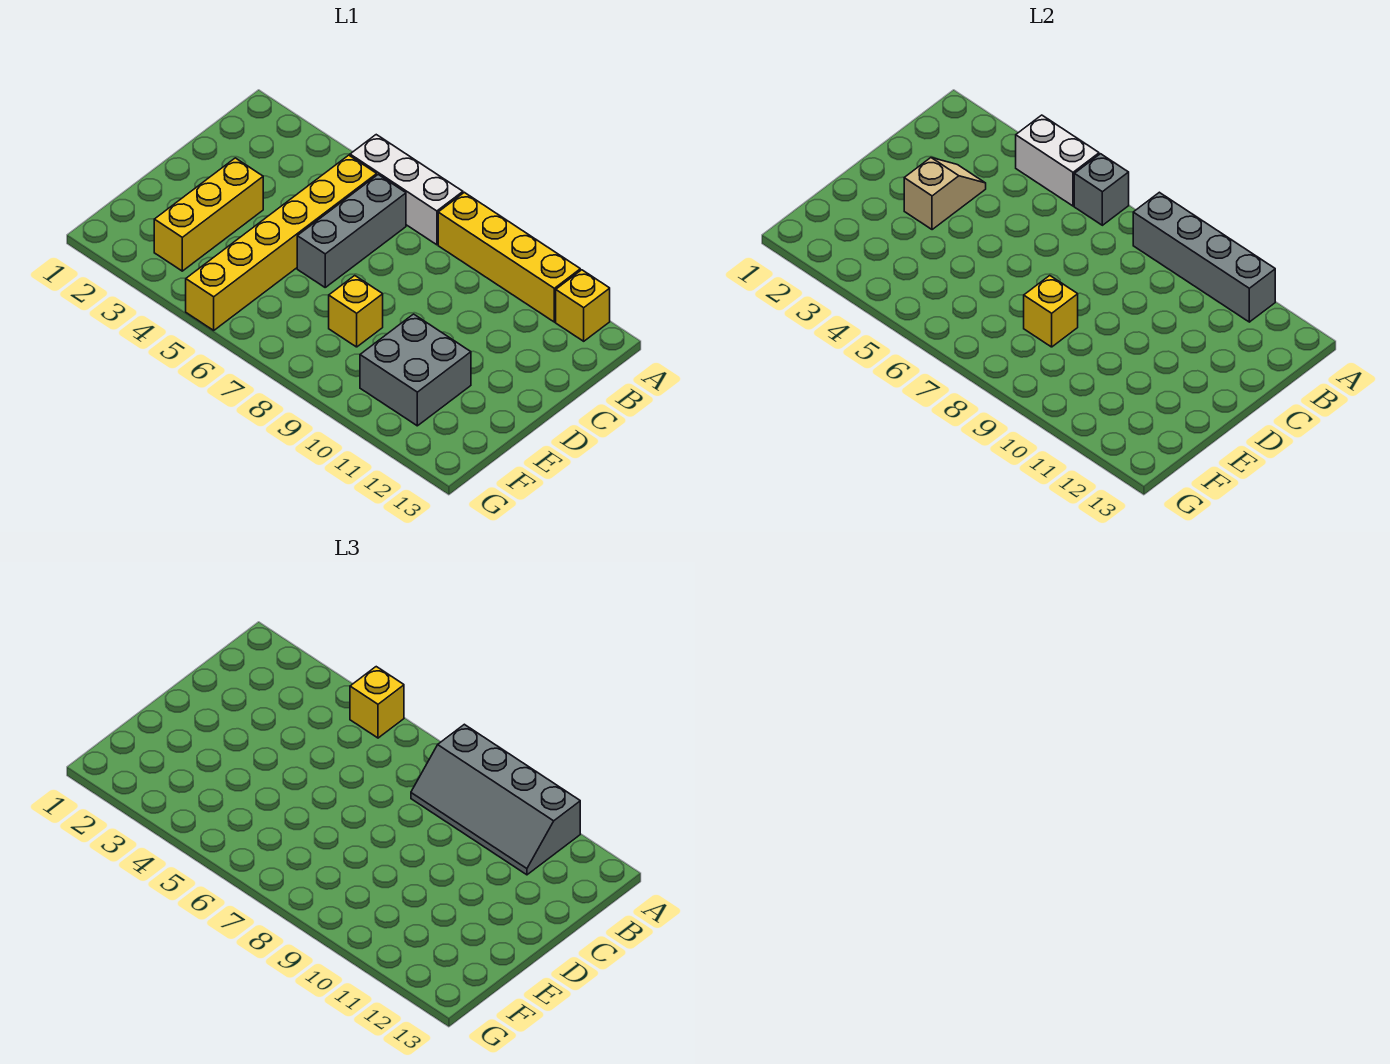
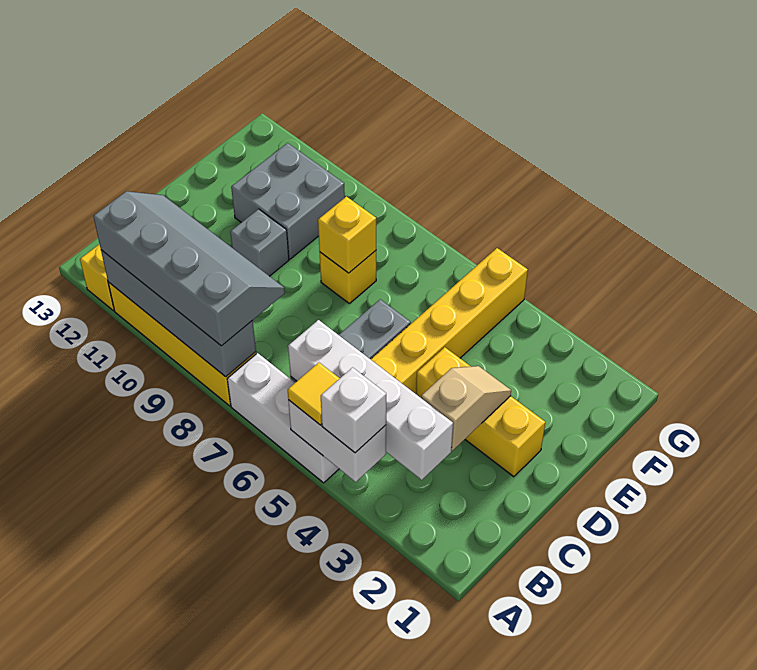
none -> white 1x1 brick [321,368,386,453]
yellow 1x1 brick [350,667,404,738] -> yellow 1x1 tile [288,363,340,425]
grey 1x1 brick [1074,154,1129,225] -> grey 1x1 brick moved to [230,209,289,276]
none -> white 1x4 brick [288,320,453,480]
tan 1x2 slope [904,158,986,230] -> tan 1x2 slope turned to [421,366,511,450]
yellow 1x3 brick [154,158,263,271] -> yellow 1x3 brick turned to [416,347,545,477]

